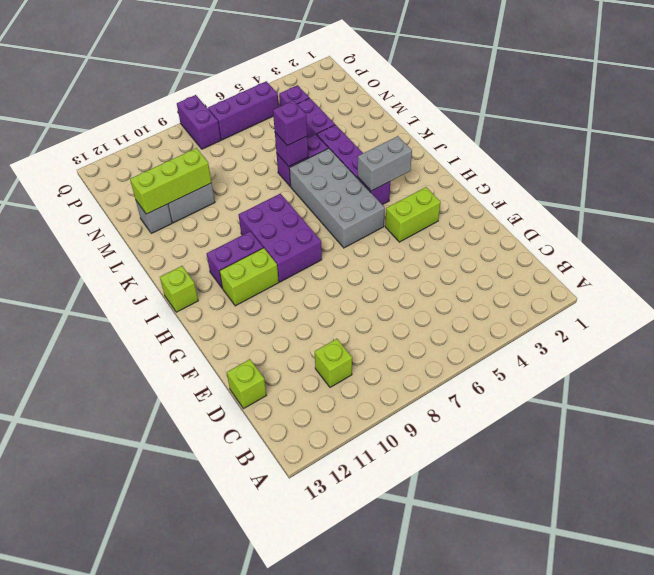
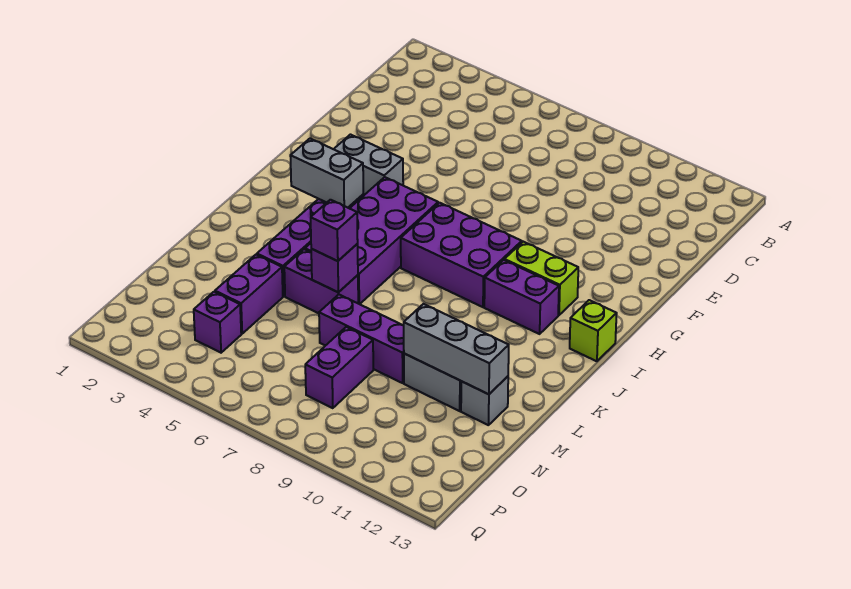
lime 1x1 brick [315,339,352,387] -> none
lime 1x1 brick [227,359,266,409] -> none
lime 1x2 brick [385,187,441,242] -> grey 1x2 brick [334,135,403,196]
grey 2x4 brick [289,148,385,248] -> purple 2x4 brick [305,177,438,304]
purple 2x3 brick [239,193,322,282] -> purple 2x3 brick turned to [401,203,522,307]
lime 1x3 brick [130,148,212,214] -> grey 1x3 brick [404,304,509,394]
purple 1x3 brick [208,81,279,140] -> purple 1x3 brick moved to [319,295,404,383]
purple 1x2 brick [177,95,221,149] -> purple 1x2 brick moved to [305,327,373,408]

